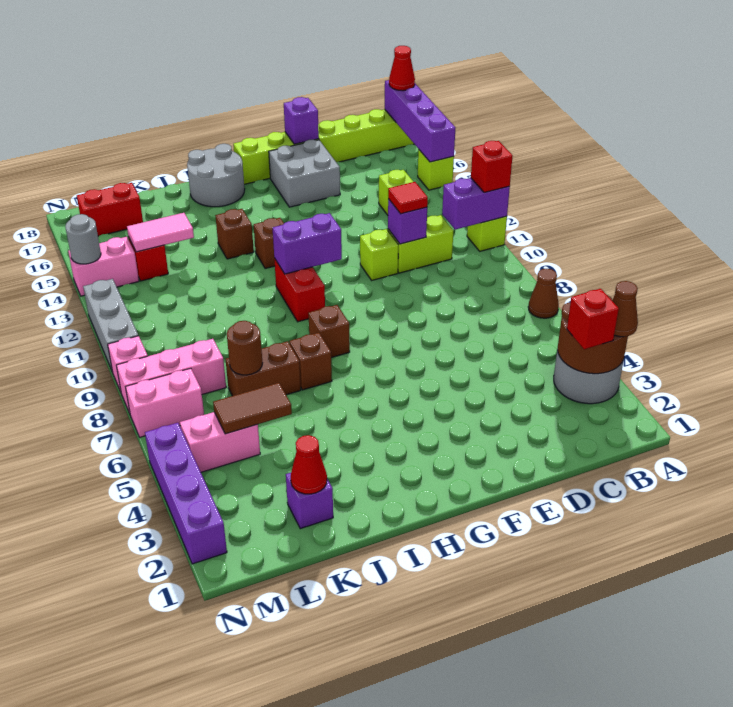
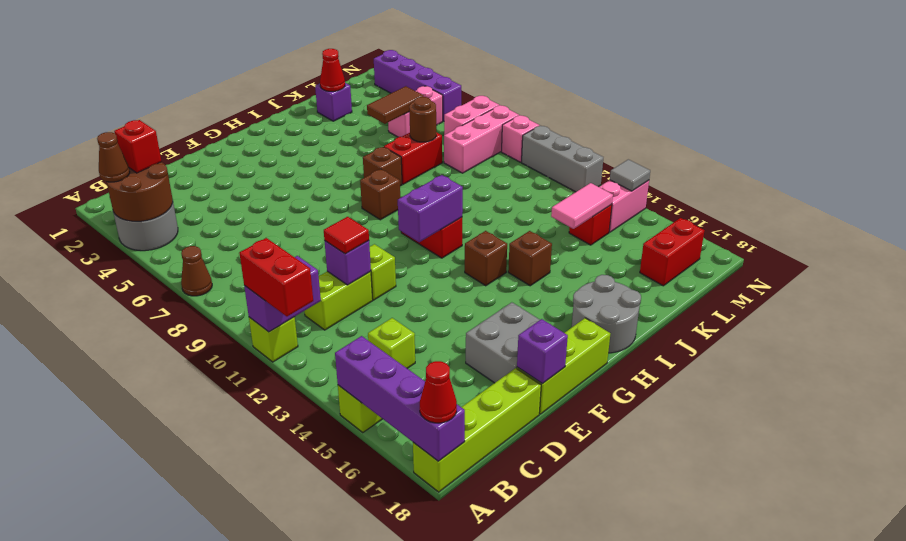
red 1x1 brick [471,141,513,193] -> red 1x2 brick [240,238,313,316]
brown 1x2 brick [225,341,301,396] -> red 1x2 brick [384,132,442,184]
grey 1x1 round brick [65,214,101,264] -> grey 1x1 tile [610,159,650,191]

